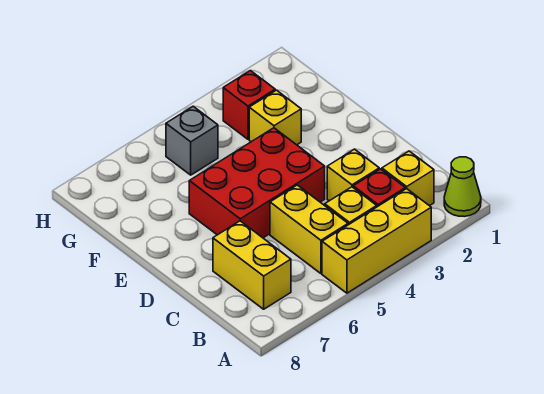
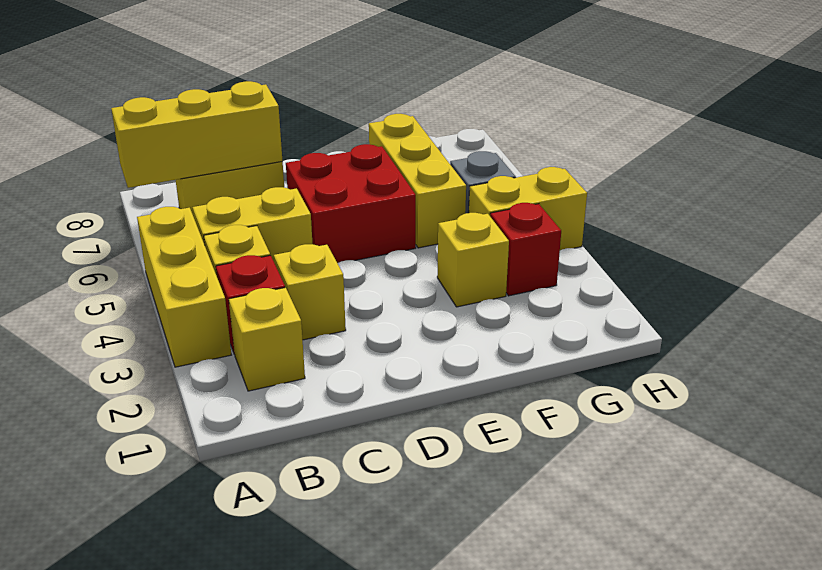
lime 1x1 cone [444,157,481,217] -> none
none -> yellow 1x3 brick [111,81,282,188]
red 2x3 brick [189,128,325,238] -> red 2x2 brick [286,144,416,263]
none -> yellow 1x3 brick [369,114,466,248]
none -> yellow 1x2 brick [469,167,587,250]

